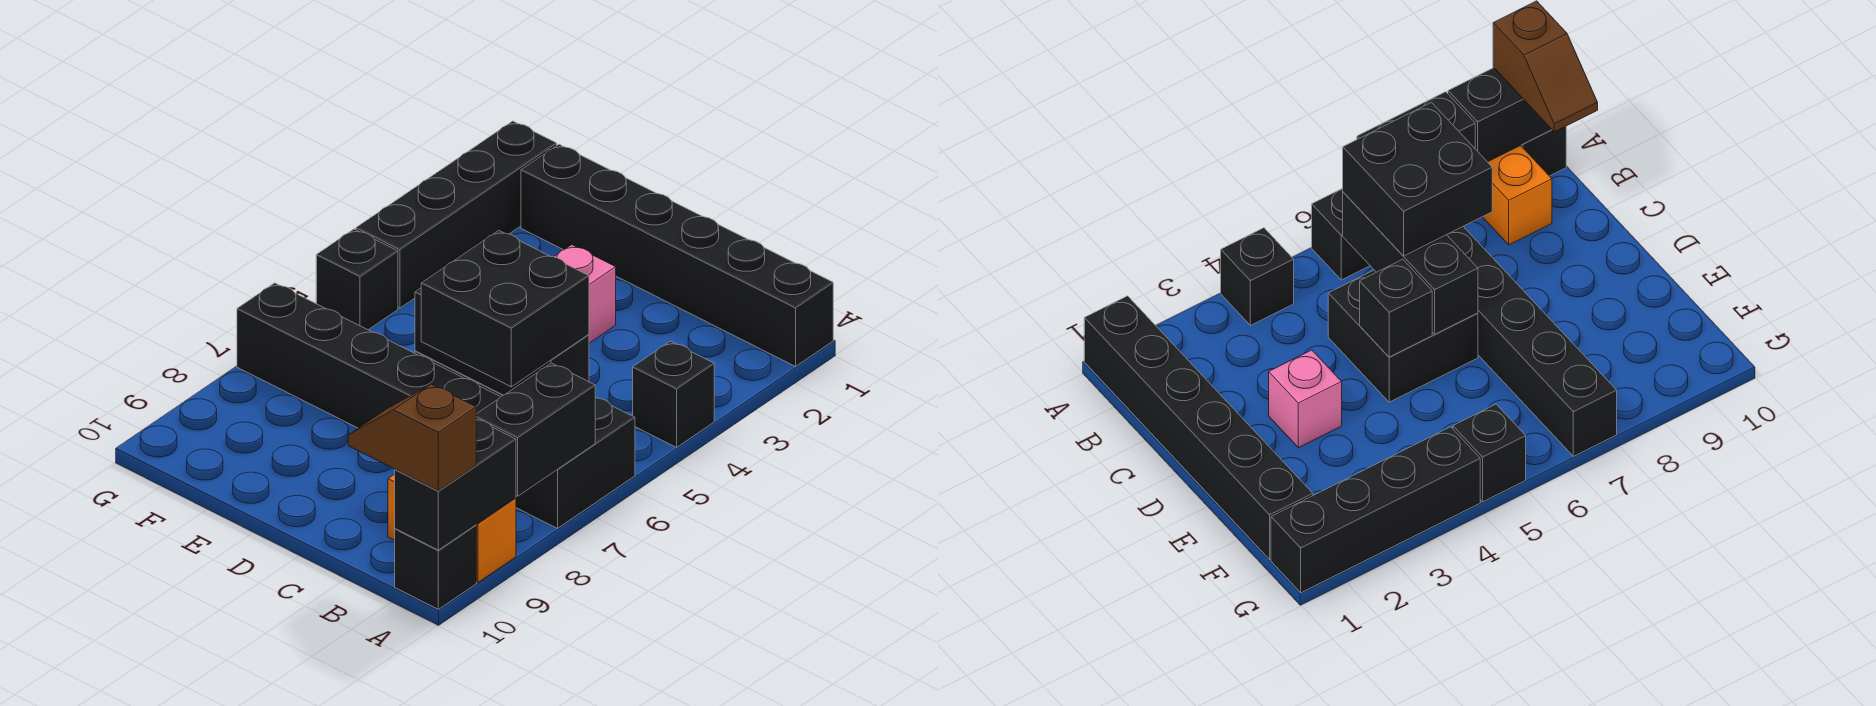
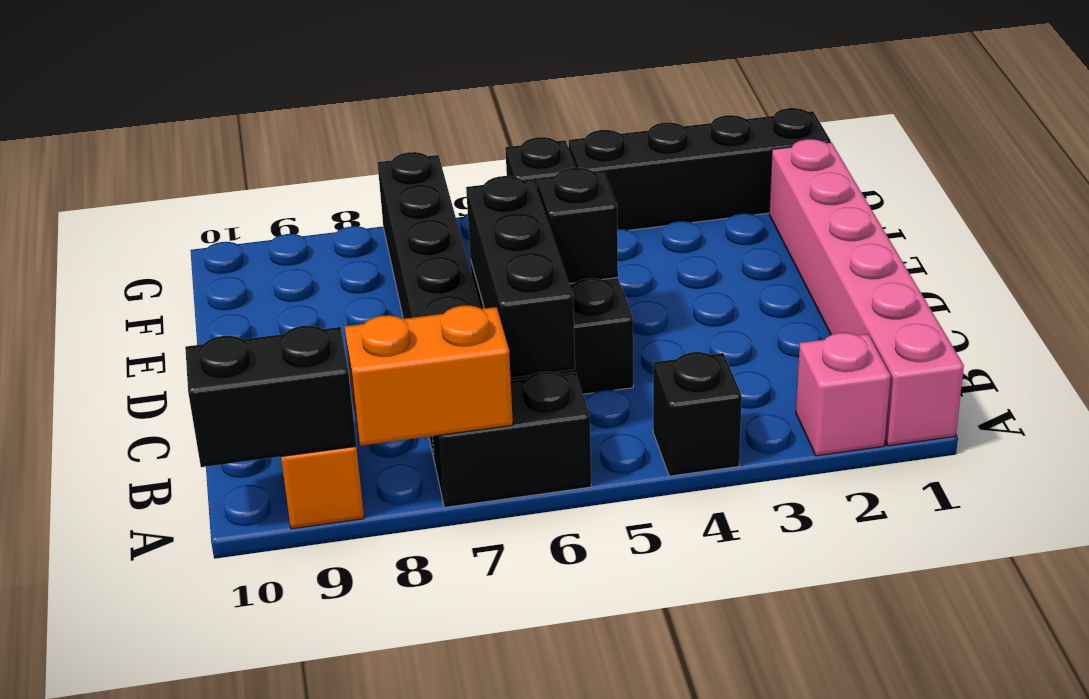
black 1x6 brick [521,144,833,366] -> pink 1x6 brick [769,139,964,446]
black 1x2 brick [476,363,595,496] -> orange 1x2 brick [345,305,513,446]
black 1x1 brick [395,525,476,609] -> none
brown 1x2 slope [348,384,476,491] -> none
black 2x2 brick [421,231,589,387] -> none
pink 1x1 brick [554,245,616,343] -> pink 1x1 brick moved to [796,333,891,456]

